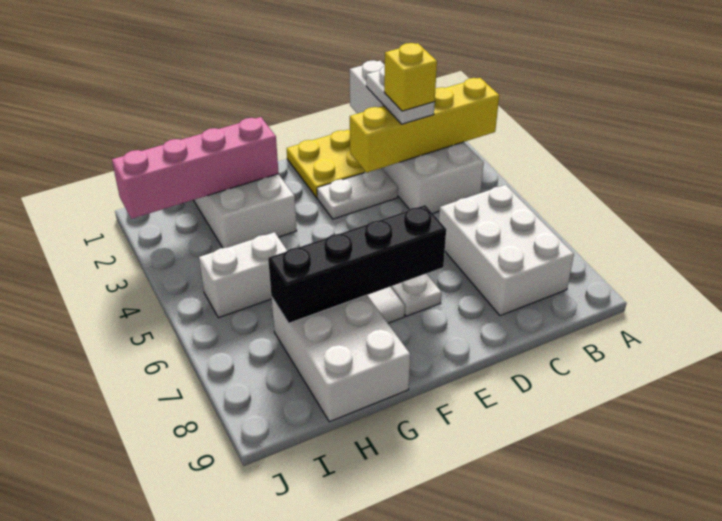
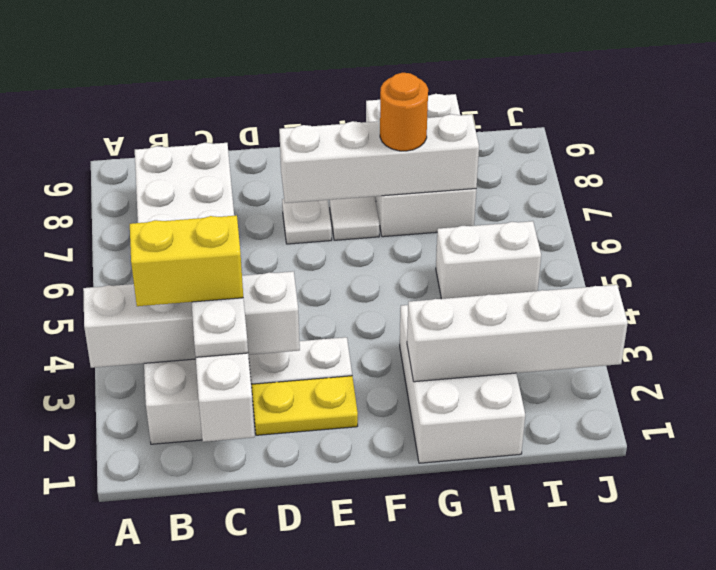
yellow 1x4 brick [350,78,499,172] -> white 1x4 brick [83,271,300,368]
yellow 1x1 brick [384,43,437,111] -> yellow 1x2 brick [130,215,243,306]
yellow 2x2 plate [287,130,365,198] -> yellow 1x2 plate [251,376,358,435]
black 1x4 brick [268,205,446,323] -> white 1x4 brick [279,114,479,203]
pink 1x4 brick [112,117,279,219] -> white 1x4 brick [407,285,628,382]
none -> orange 1x1 round brick [380,73,428,151]

